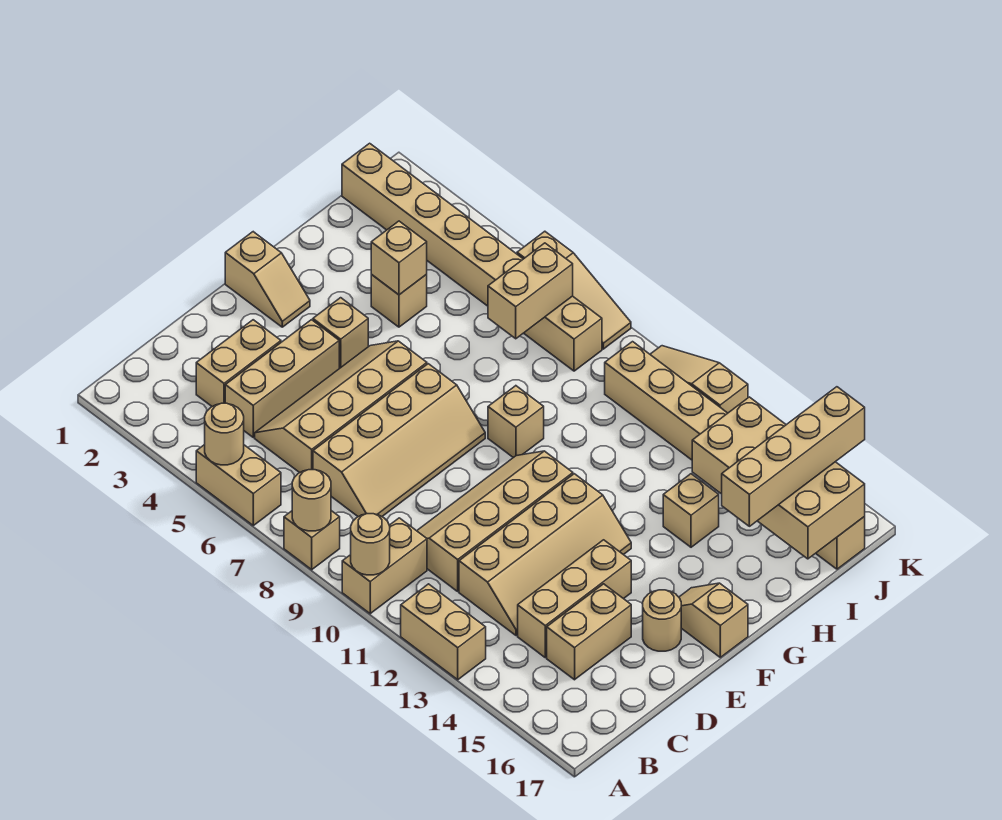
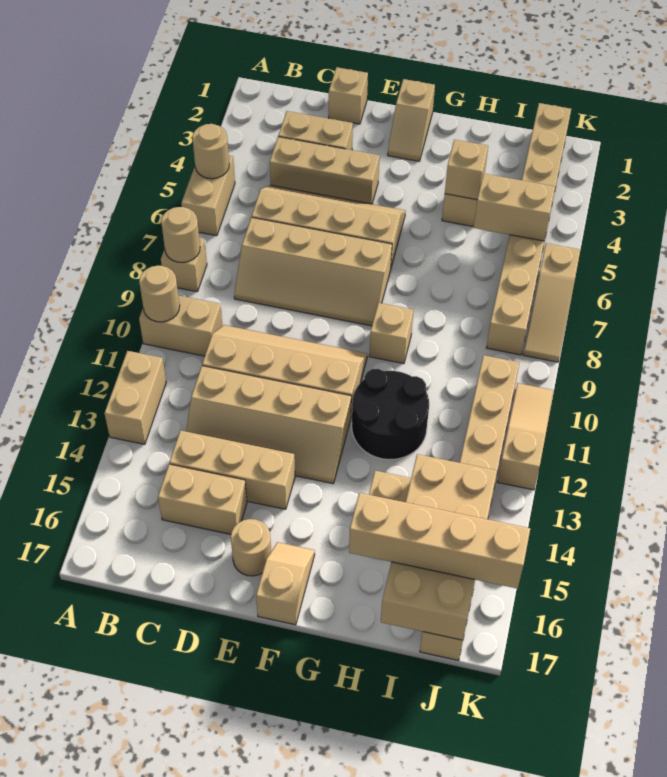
tan 1x1 brick [313,298,368,369] -> tan 1x1 brick moved to [329,67,368,124]
none -> black 2x2 round brick [352,369,429,459]
tan 1x2 brick [488,243,573,339] -> tan 1x2 brick moved to [474,174,555,241]

